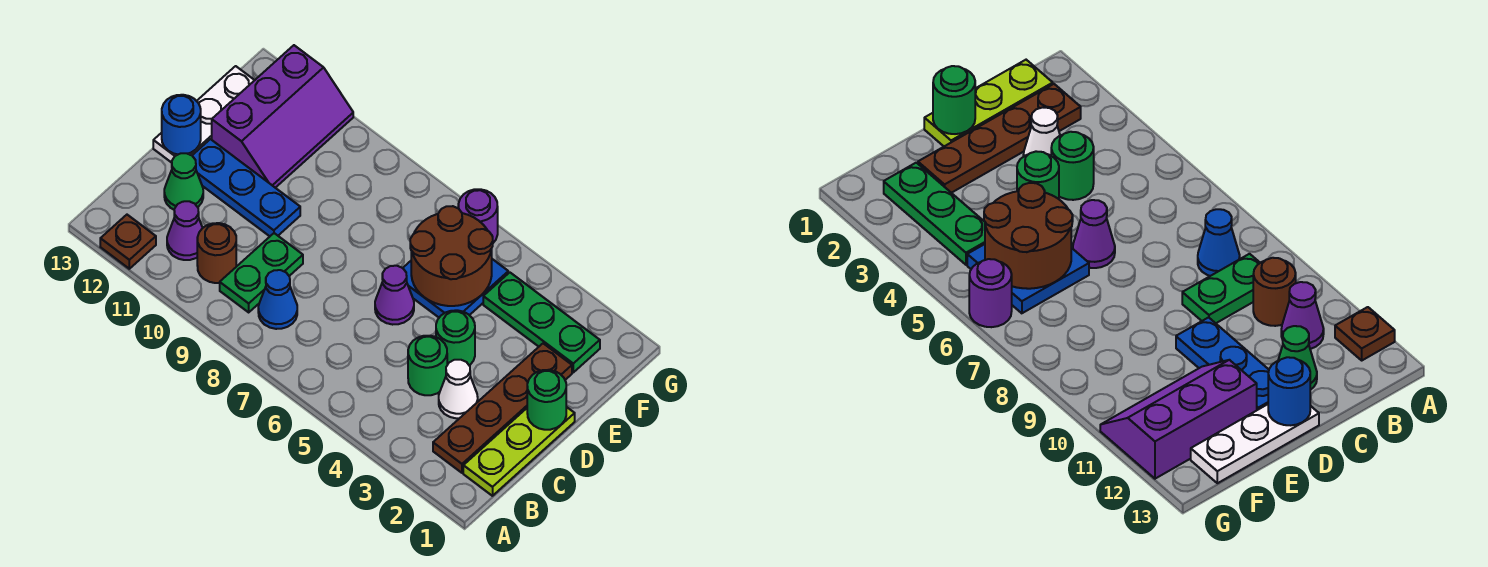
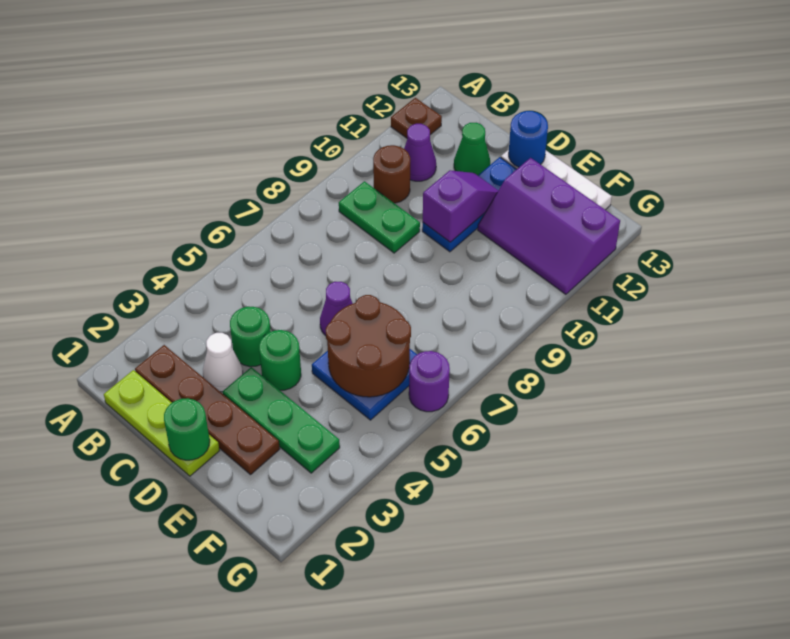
blue 1x1 cone [258,270,297,329] -> none
none -> purple 1x2 slope [423,170,499,242]
green 1x3 plate [483,272,600,372] -> green 1x3 plate turned to [223,367,340,473]

